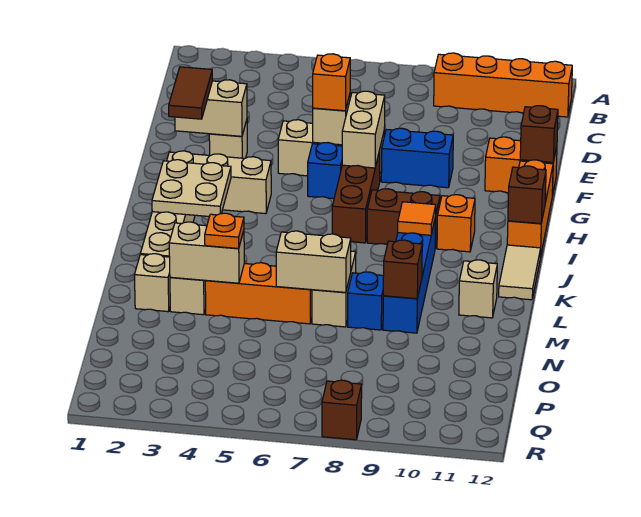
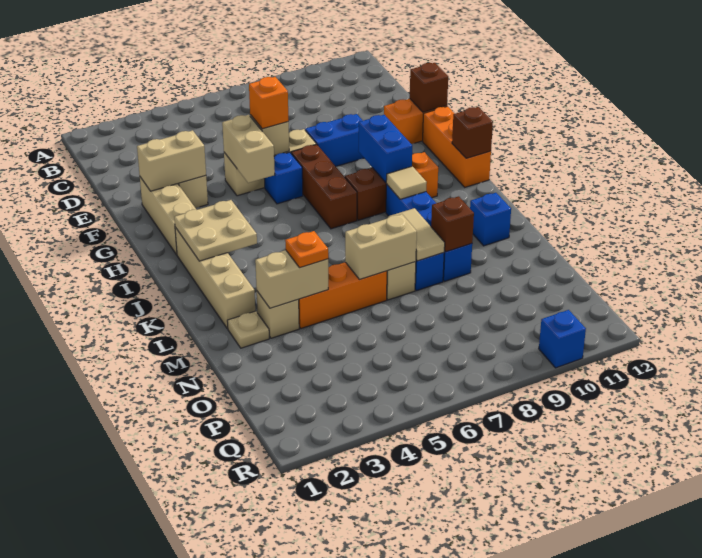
orange 1x4 brick [434,53,572,117] -> none
brown 1x2 tile [169,67,213,119] -> none
tan 1x2 brick [342,91,385,168] -> tan 1x2 brick moved to [222,115,275,183]
tan 1x3 brick [167,151,271,214] -> tan 1x3 brick turned to [140,177,196,255]
none -> blue 1x2 brick [359,115,412,182]
orange 1x1 tile [398,202,436,235] -> tan 1x1 tile [386,166,427,199]
tan 1x2 tile [499,245,541,300] -> tan 1x2 tile moved to [388,208,445,261]
tan 1x1 brick [459,260,497,318] -> blue 1x1 brick [470,193,511,246]
tan 1x1 brick [134,254,170,312] -> tan 1x1 plate [227,311,269,348]
brown 1x1 brick [322,380,362,440] -> none
none -> blue 1x1 brick [539,310,586,368]

